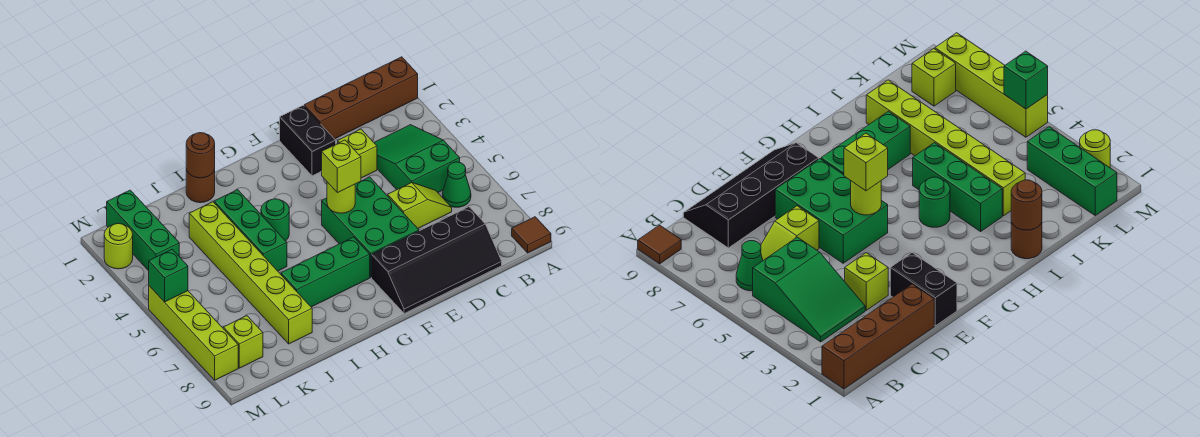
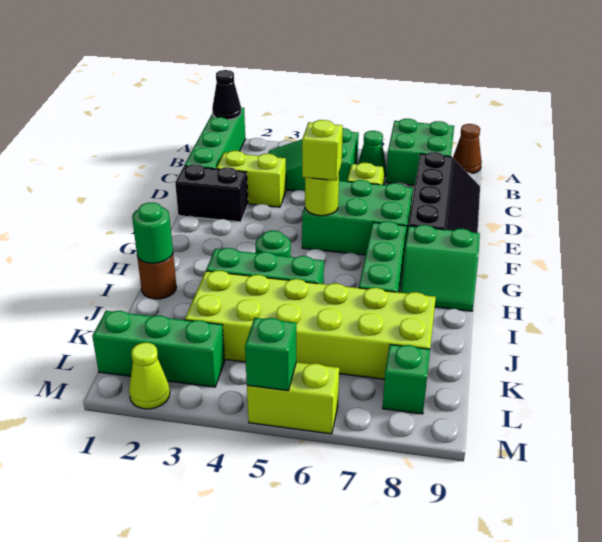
brown 1x4 brick [304,57,418,139] -> green 1x4 brick [184,108,245,169]
none -> black 1x1 cone [212,70,241,120]
none -> green 2x2 brick [386,119,454,185]
brown 1x1 tile [512,217,551,253] -> brown 1x1 cone [453,124,481,174]
lime 1x1 brick [338,129,377,178] -> lime 1x2 brick [216,151,286,207]
none -> green 2x2 slope [400,225,480,311]
brown 1x1 round brick [186,133,215,178] -> green 1x1 round brick [132,202,173,263]
lime 1x6 brick [189,202,312,344] -> lime 2x6 brick [185,271,436,379]
lime 1x1 brick [223,316,263,368] -> green 1x1 brick [383,345,430,414]
lime 1x1 round brick [104,224,133,269] -> lime 1x1 cone [129,343,170,409]
lime 1x4 brick [149,286,238,380] -> lime 1x2 brick [247,362,339,434]

